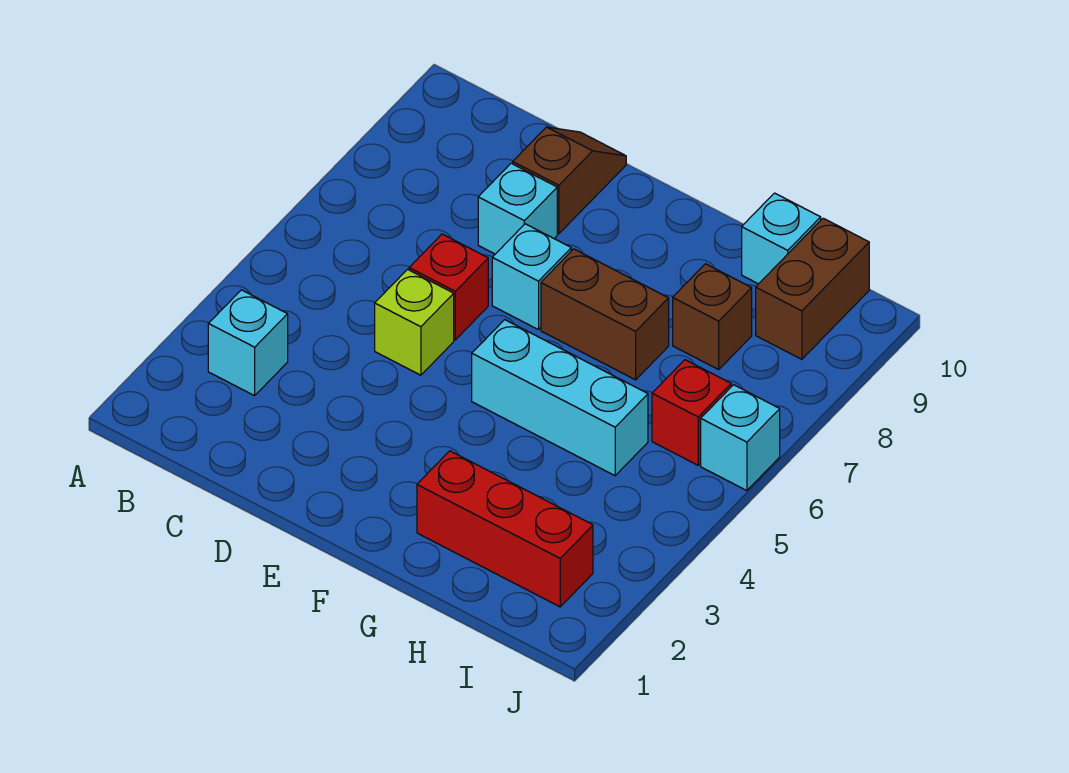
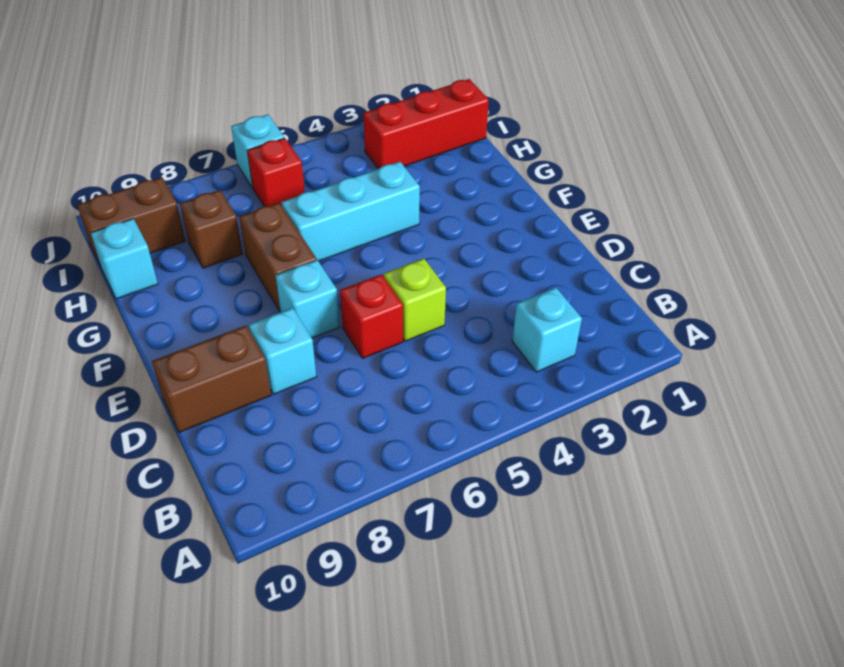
brown 1x2 slope [513,127,626,234] -> brown 1x2 brick [152,326,271,433]
cyan 1x3 brick [472,320,648,476] -> cyan 1x3 brick turned to [282,162,420,261]
red 1x3 brick [417,451,593,607] -> red 1x3 brick turned to [363,79,489,169]

